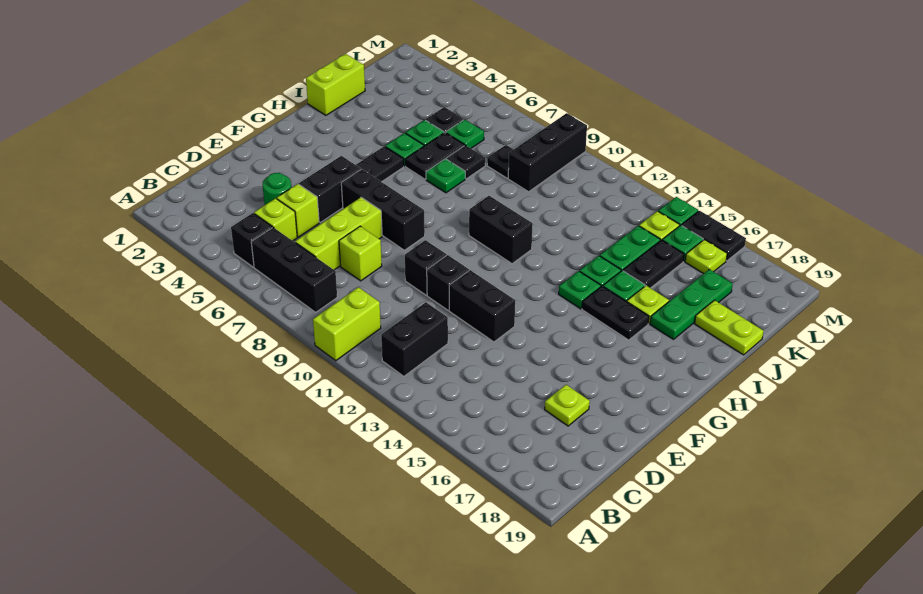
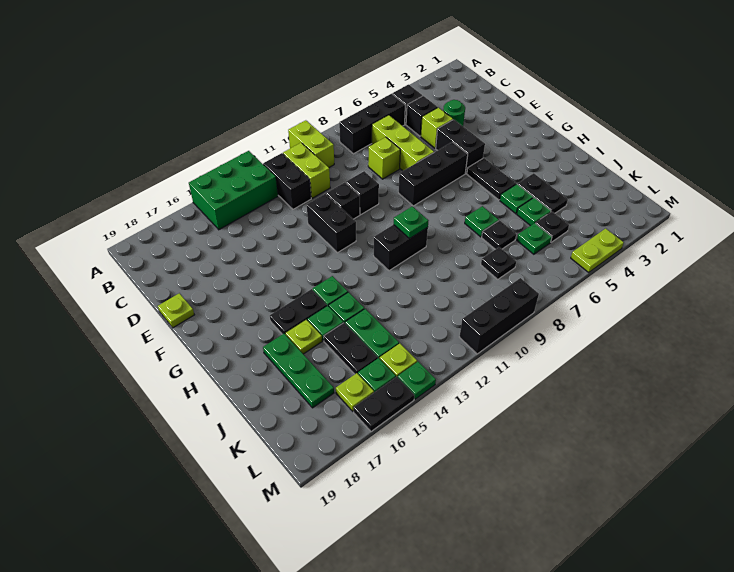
none -> green 2x3 brick [189,151,278,230]
lime 1x1 brick [254,198,297,241] -> black 1x1 brick [406,96,438,136]
lime 1x1 plate [545,385,590,426] -> lime 1x1 plate moved to [158,293,194,328]
black 1x2 brick [449,270,515,342] -> black 1x2 brick turned to [307,194,356,253]
none -> green 1x1 plate [394,206,428,238]
lime 1x2 brick [306,54,365,115] -> lime 1x2 brick moved to [283,143,330,198]
black 1x2 plate [405,133,464,179] -> black 1x2 plate moved to [518,173,568,213]
lime 1x2 plate [695,300,763,355] -> lime 1x2 plate moved to [571,228,624,273]
black 1x3 brick [508,113,587,192] -> black 1x3 brick turned to [460,278,539,354]

